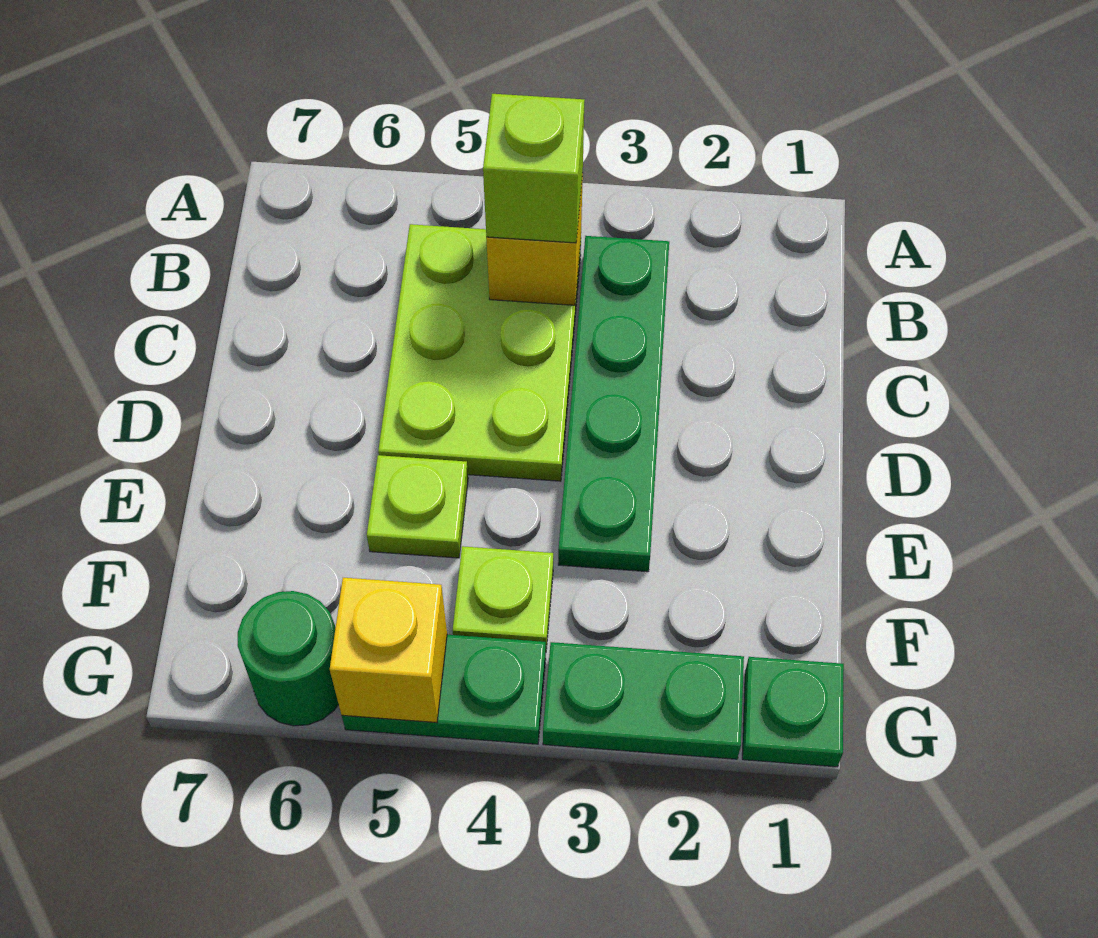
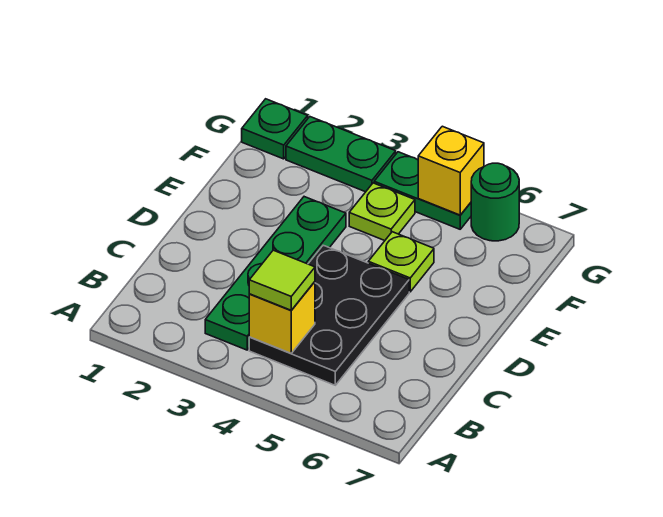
lime 2x3 plate [378,224,581,481] -> black 2x3 plate [249,245,409,385]
lime 1x1 brick [483,94,584,243] -> lime 1x1 tile [249,250,315,310]

